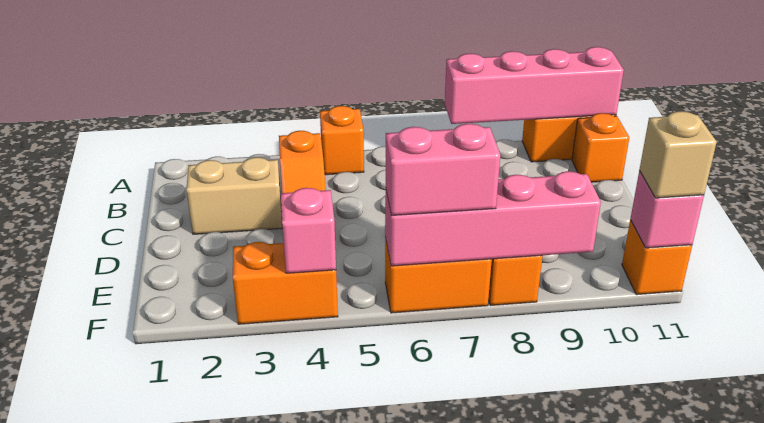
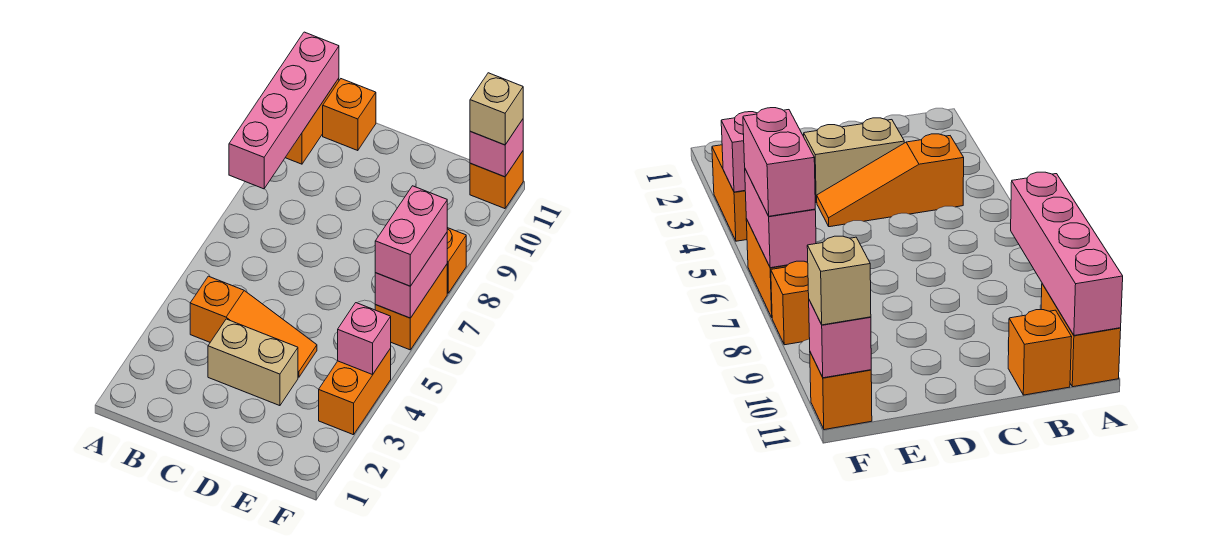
orange 1x1 brick [320,106,364,175] -> none
tan 1x2 brick [186,157,282,234] -> tan 1x2 brick turned to [208,319,298,406]
pink 1x4 brick [385,171,601,266] -> pink 1x2 brick [375,233,447,318]

